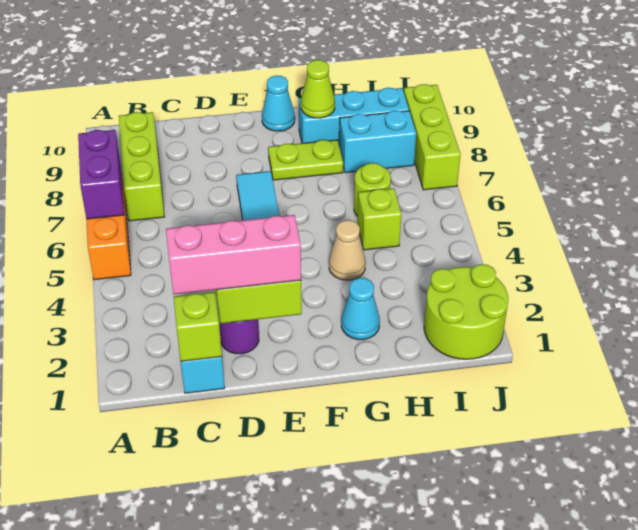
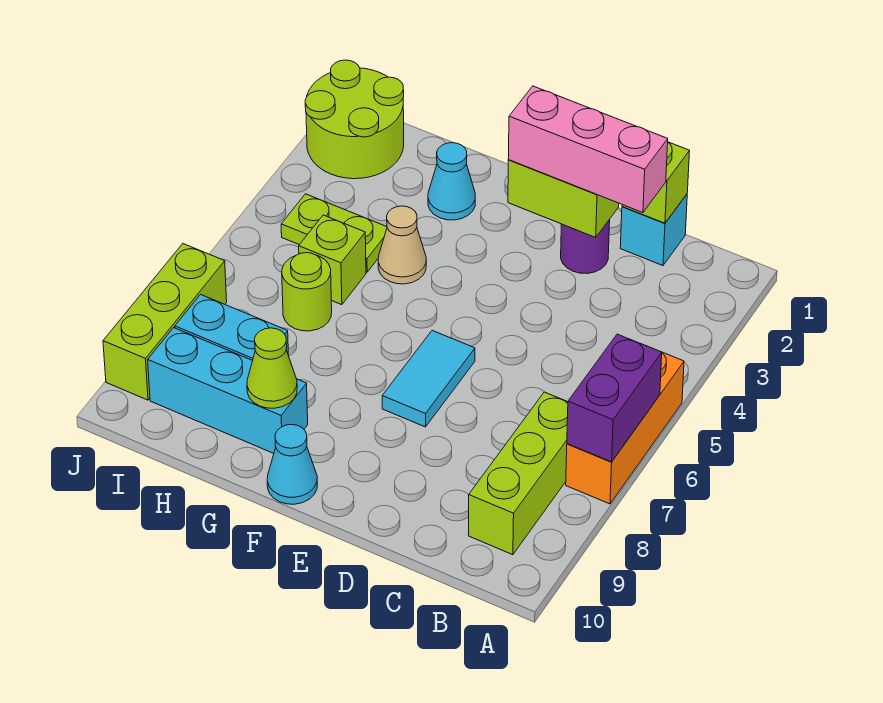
lime 1x2 plate [268,140,343,180] -> lime 1x2 plate moved to [281,194,387,272]

